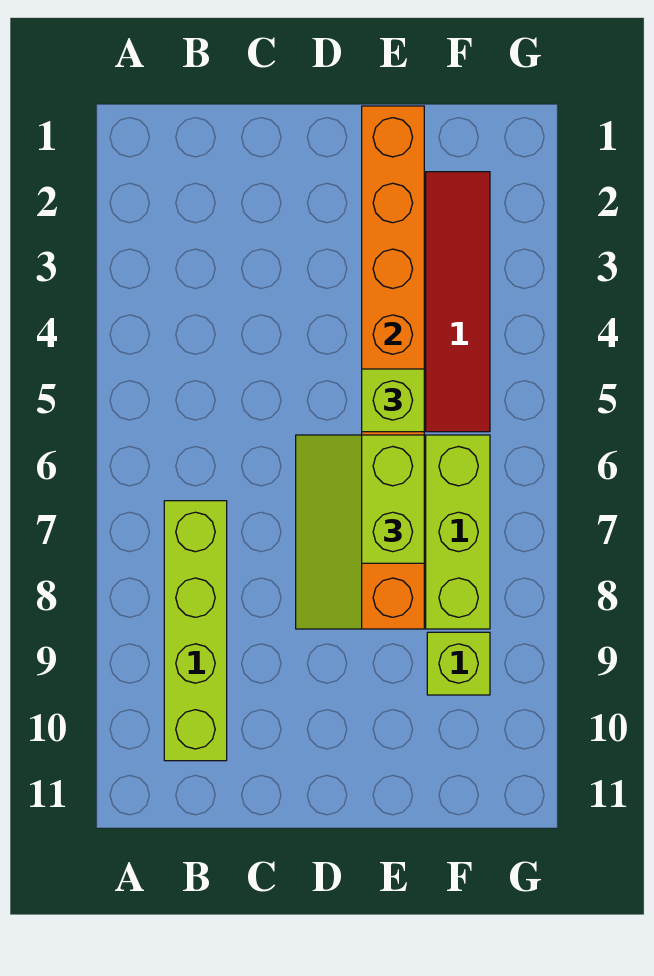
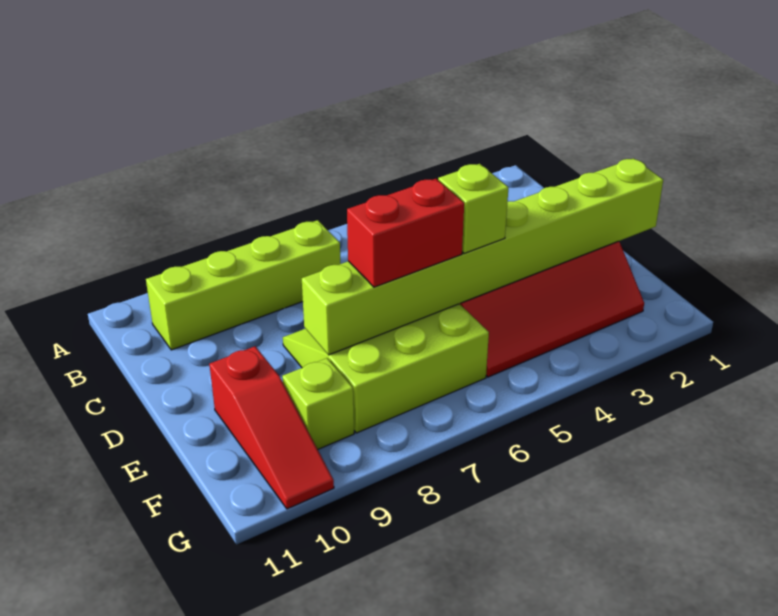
orange 1x8 brick [362,106,424,629] -> lime 1x8 brick [302,158,663,355]
lime 1x2 brick [362,435,424,563] -> red 1x2 brick [347,179,464,287]
none -> red 1x3 slope [209,346,334,509]

